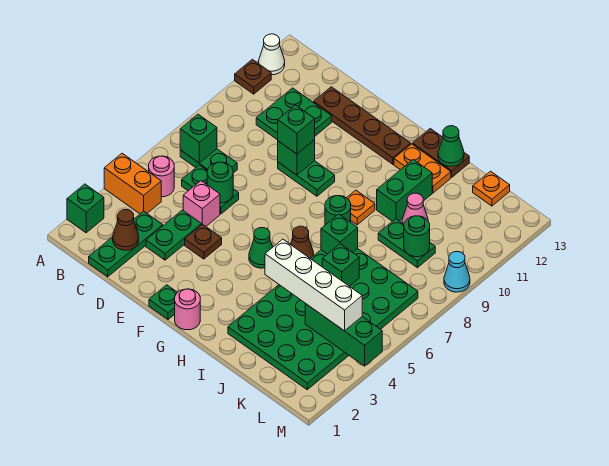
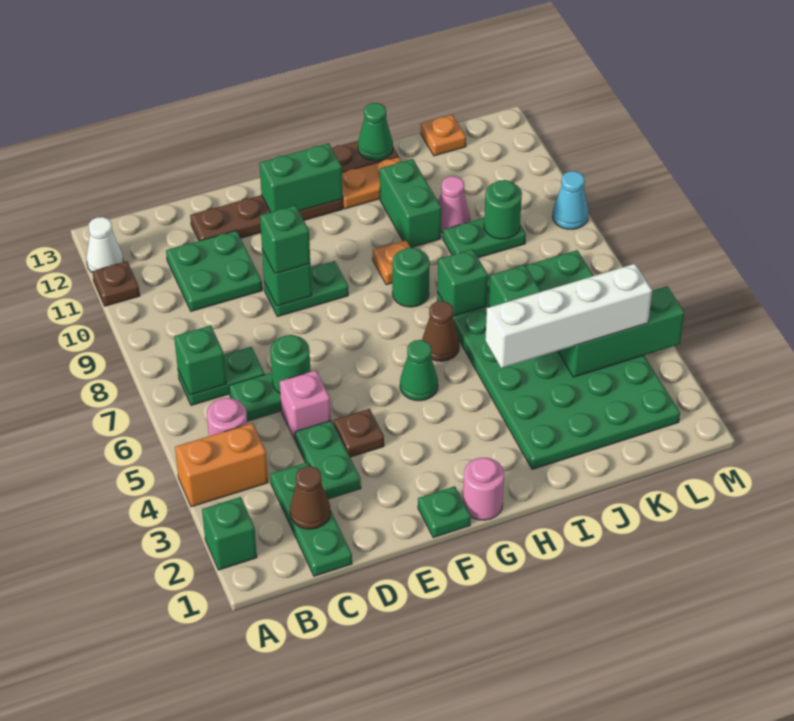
none -> green 1x2 brick [260,143,343,212]

